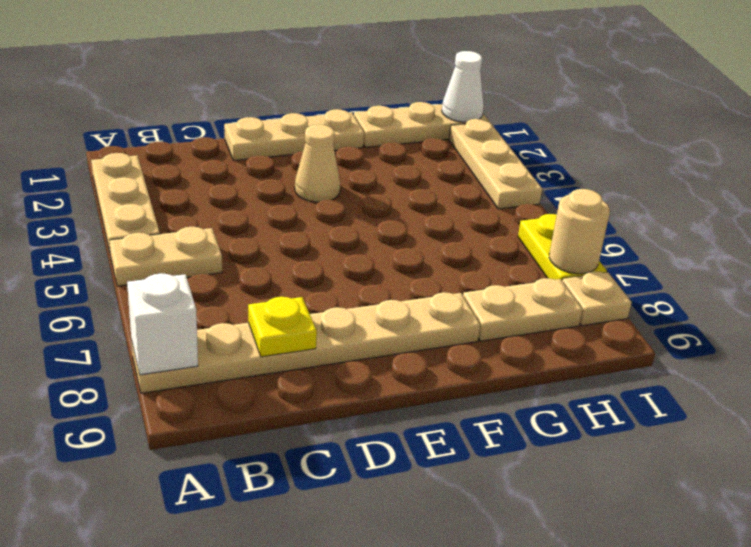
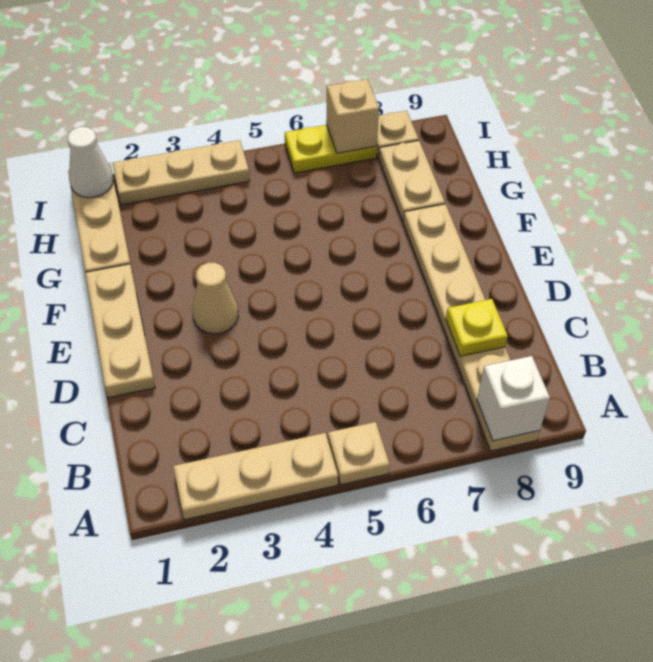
tan 1x2 plate [109,227,222,286] -> tan 1x1 plate [328,422,390,485]
tan 1x1 round brick [549,189,610,274] -> tan 1x1 brick [326,79,379,153]

